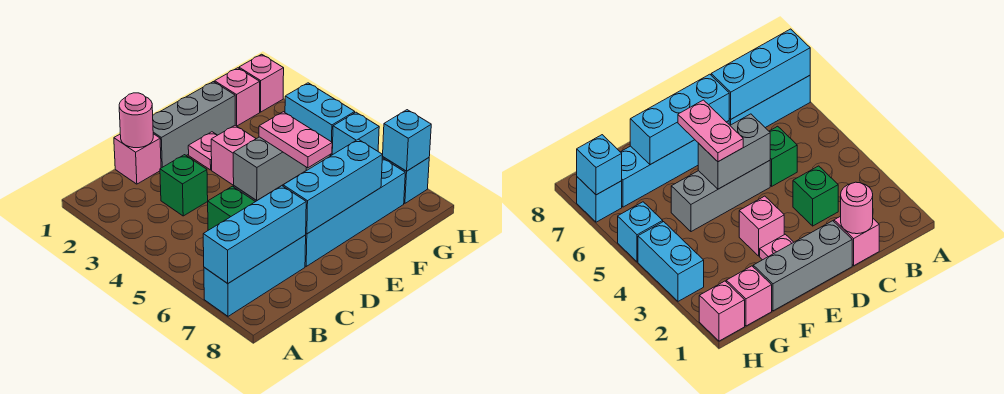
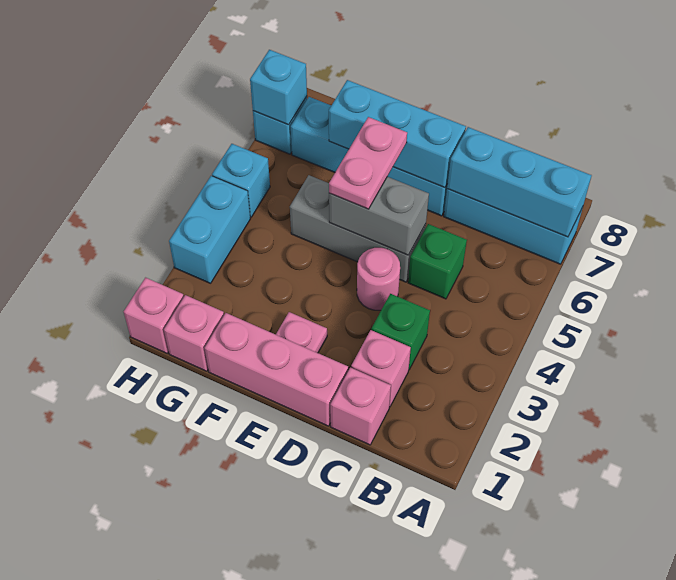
pink 1x1 round brick [119,93,153,148] -> pink 1x1 round brick moved to [357,248,400,310]
grey 1x3 brick [153,82,235,168] -> pink 1x3 brick [205,313,348,426]
pink 1x1 brick [211,125,256,185] -> pink 1x1 brick moved to [351,330,411,407]

